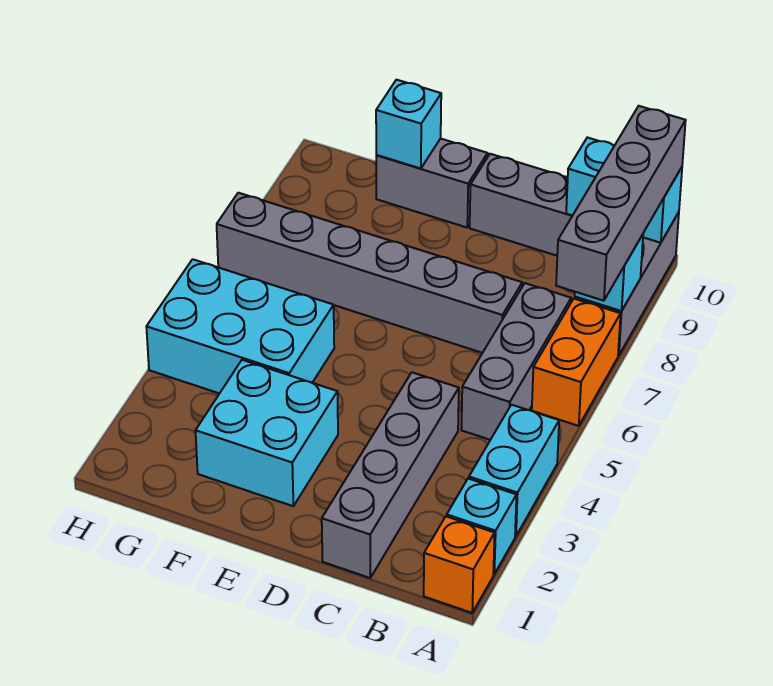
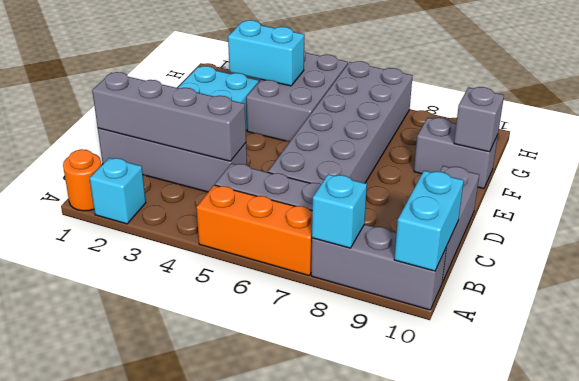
orange 1x1 brick [424,516,495,613] -> orange 1x1 round brick [63,149,101,211]
cyan 1x2 brick [469,405,559,536] -> cyan 1x2 brick moved to [228,20,304,86]
orange 1x2 brick [532,299,621,426] -> orange 1x3 brick [196,185,312,276]
grey 1x4 brick [556,106,686,301] -> grey 1x4 brick moved to [92,72,246,161]
grey 1x6 brick [217,193,522,353] -> grey 2x6 brick [268,61,413,184]
grey 1x2 brick [376,139,488,227] -> grey 1x2 brick turned to [414,118,498,189]
cyan 2x3 brick [146,259,334,393] -> grey 2x3 brick [246,51,348,141]
cyan 1x1 brick [376,80,441,169] -> grey 1x1 brick [454,87,504,152]

